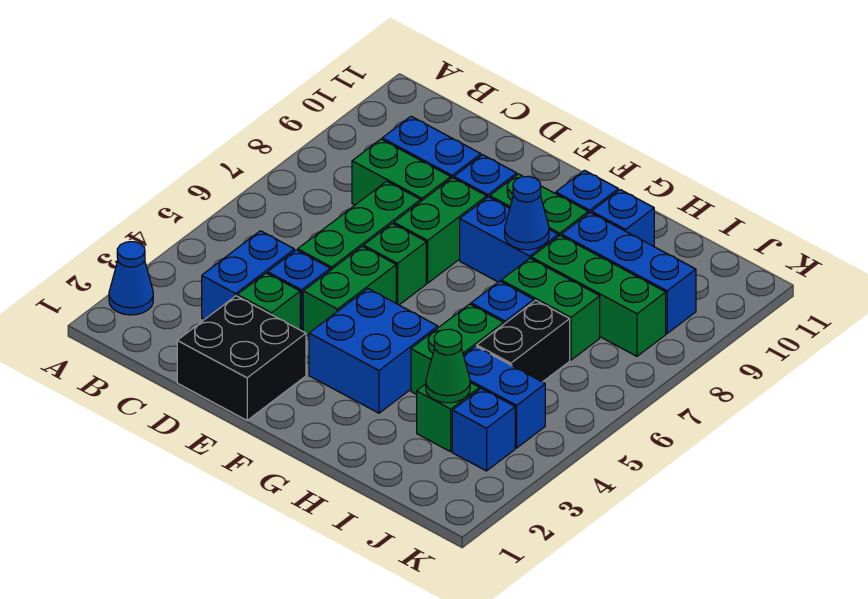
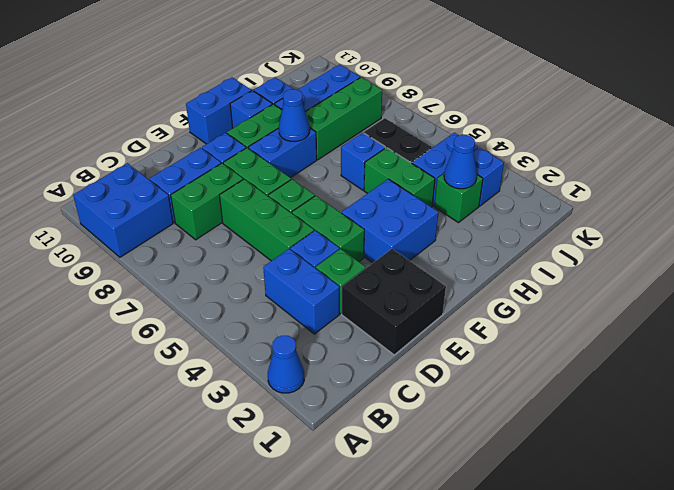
none -> blue 2x2 brick [73,163,173,257]
none -> blue 1x2 brick [186,77,252,144]
green 1x2 brick [501,258,600,360] -> none
green 1x1 cone [426,329,470,403] -> blue 1x1 cone [444,135,477,189]

